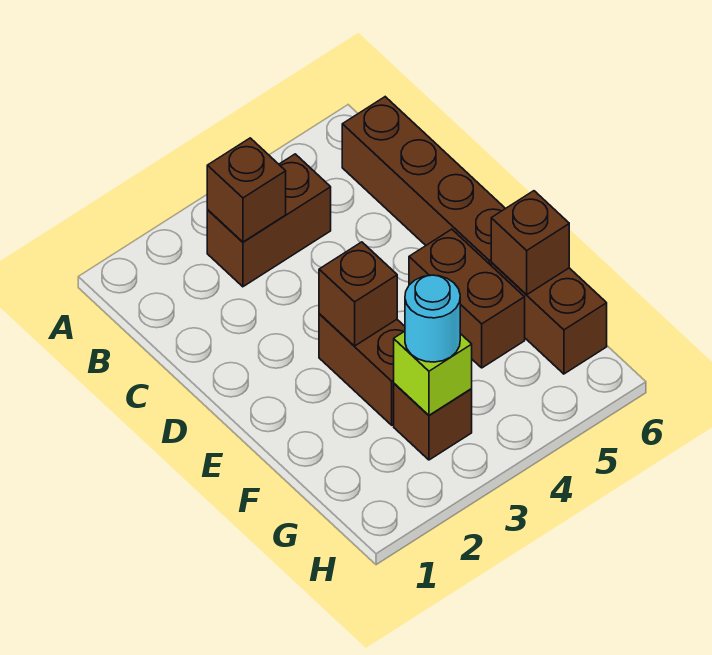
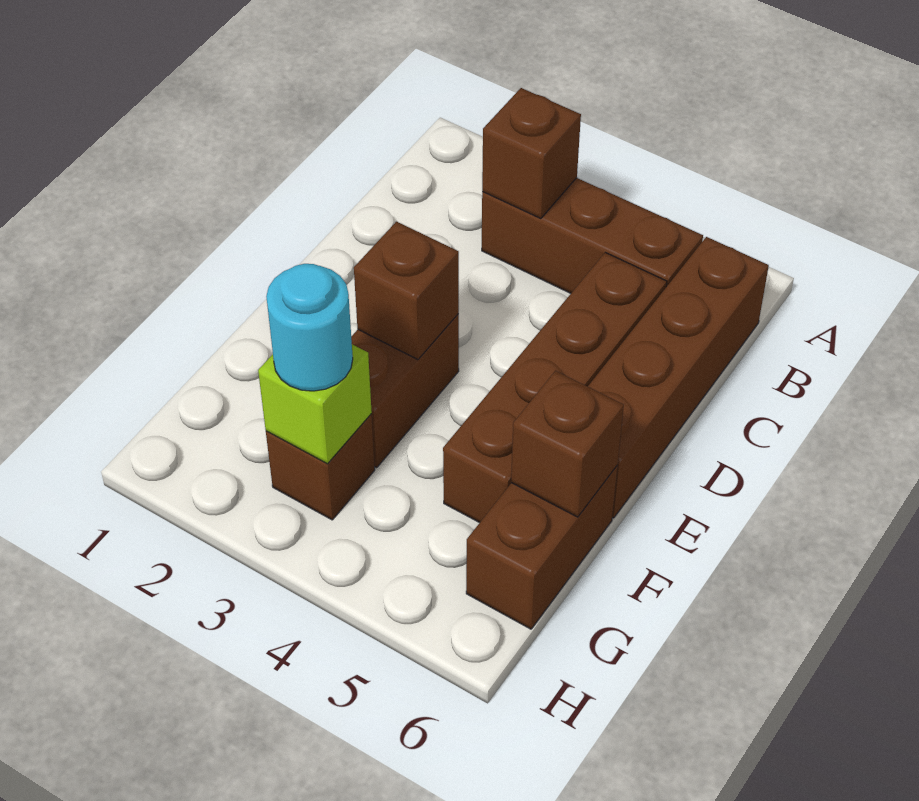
brown 1x2 brick [207,154,331,287] -> brown 1x3 brick [482,178,703,293]
brown 1x2 brick [409,229,525,368] -> brown 1x4 brick [443,252,667,523]

